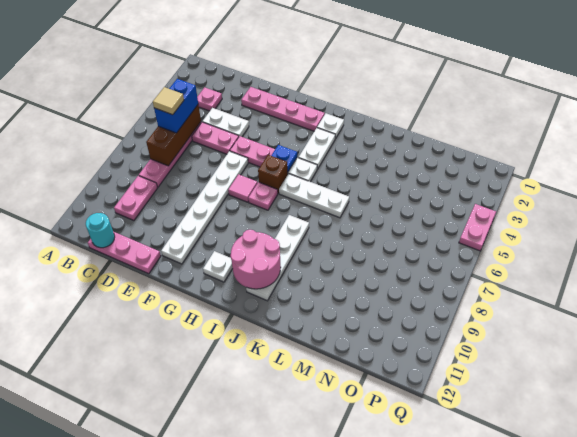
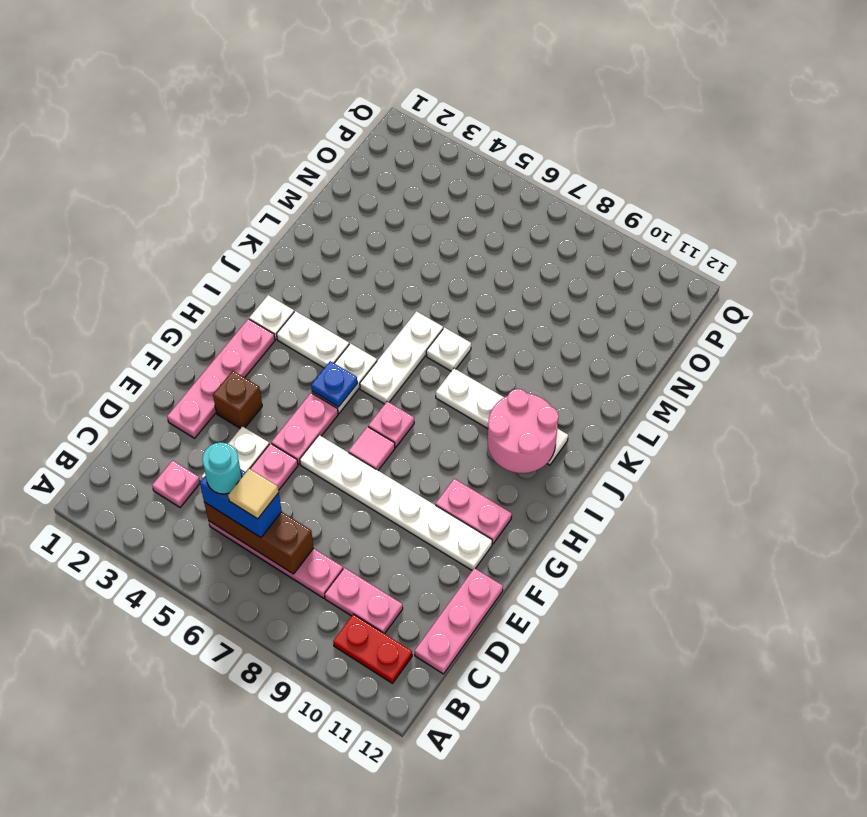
none -> red 1x2 plate [333,614,412,683]
cyan 1x1 round brick [86,213,115,248] -> cyan 1x1 round brick moved to [202,442,242,494]
brown 1x1 brick [258,155,288,193] -> brown 1x1 brick moved to [213,371,262,428]
white 1x1 plate [203,251,233,282] -> white 1x1 plate moved to [426,328,471,371]
pink 1x2 plate [459,204,496,251] -> pink 1x2 plate moved to [435,479,512,544]

